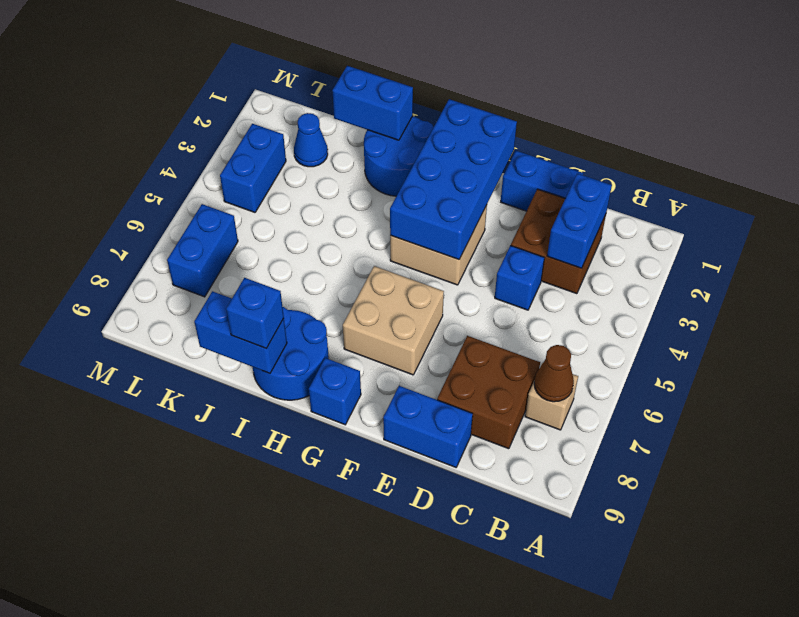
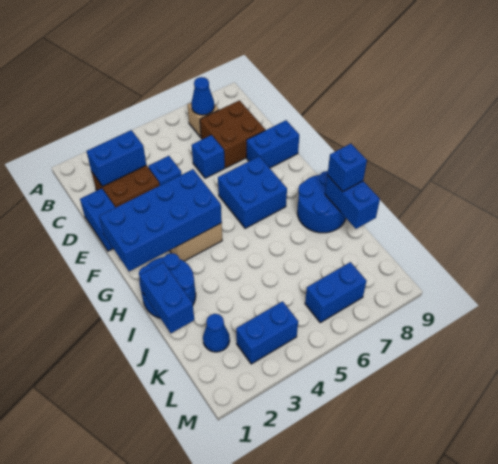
brown 1x1 cone [534,345,574,402] -> blue 1x1 cone [191,77,214,115]
blue 1x2 brick [383,386,473,467] -> blue 1x2 brick turned to [247,120,299,168]
tan 2x2 brick [343,266,444,375] -> blue 2x2 brick [218,156,287,228]
blue 1x1 brick [309,358,361,425] -> blue 1x1 brick moved to [192,135,225,178]

